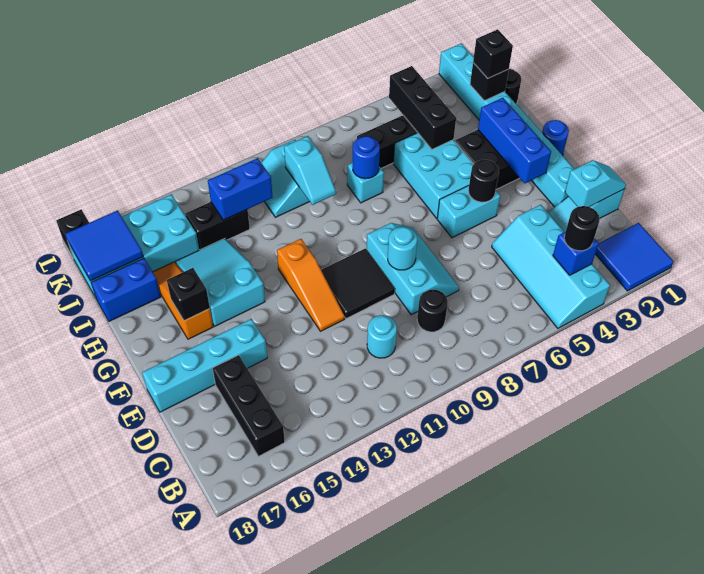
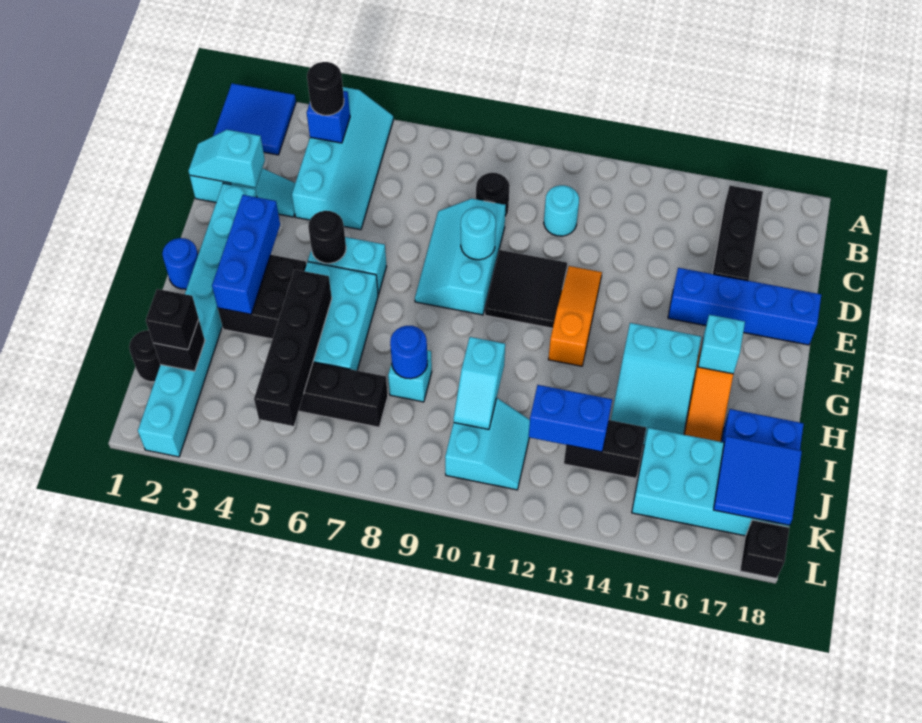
cyan 1x4 brick [142,319,267,412] -> blue 1x4 brick [668,268,821,345]
black 1x1 brick [167,268,210,321] -> cyan 1x1 brick [698,315,745,374]
black 1x3 brick [389,66,456,149] -> black 1x4 brick [254,269,332,426]
cyan 1x2 slope [284,136,336,205] -> cyan 1x2 slope turned to [454,337,505,429]

